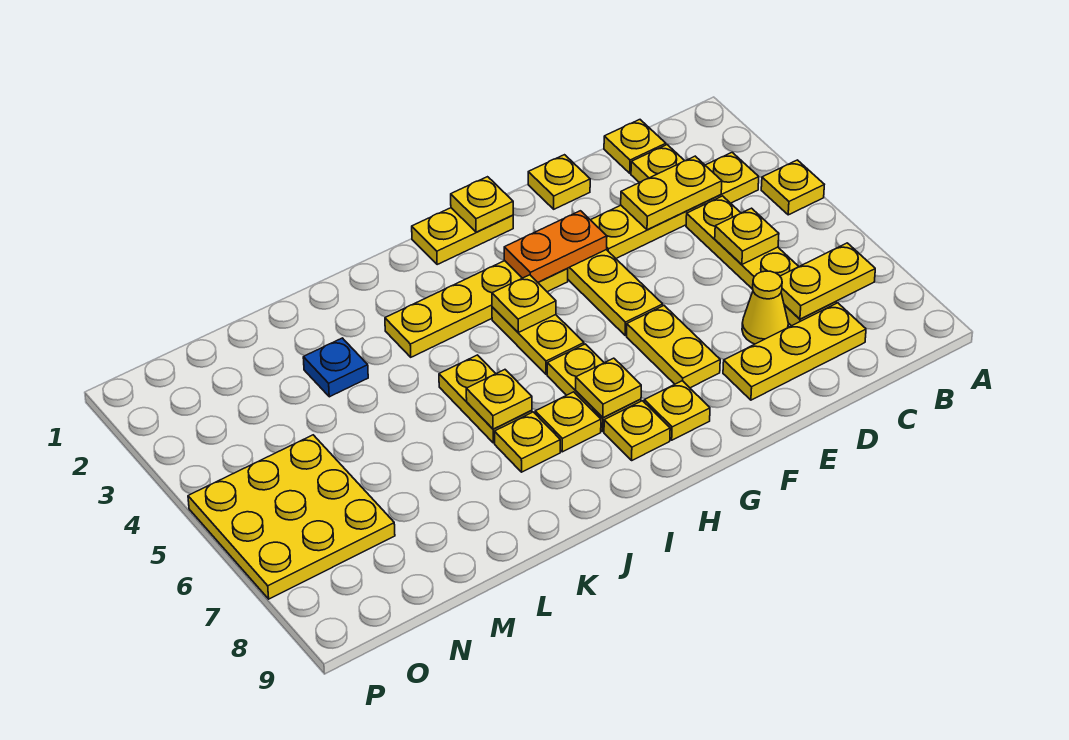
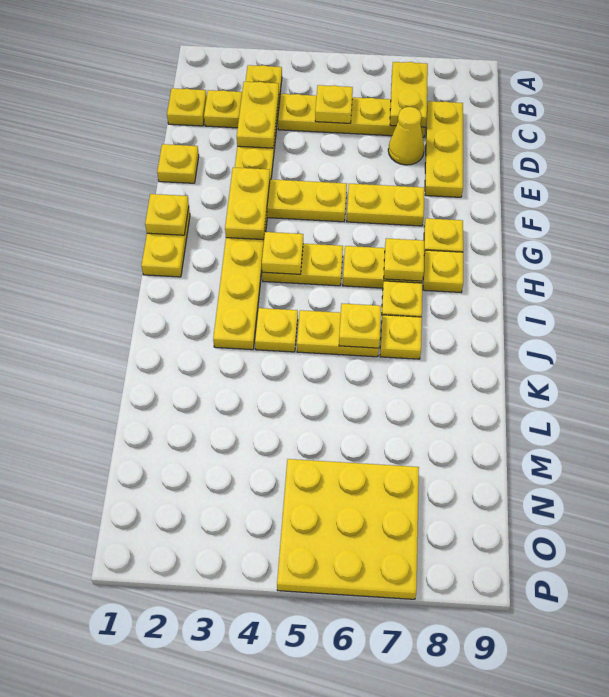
yellow 1x1 plate [761,160,824,215] -> yellow 1x1 plate moved to [255,308,298,352]
orange 1x2 plate [504,211,607,282] -> yellow 1x2 plate [225,168,270,240]
blue 1x1 plate [303,338,368,397] -> none

